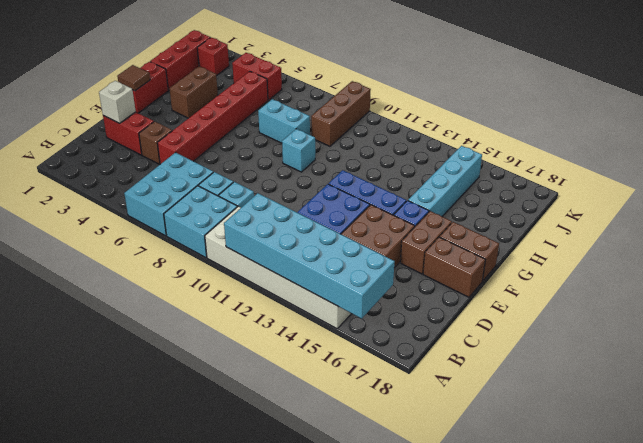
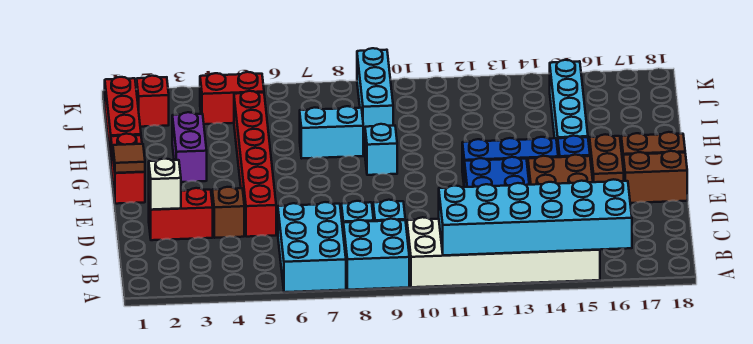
brown 1x2 brick [169,66,218,118] -> purple 1x2 brick [172,112,207,182]
brown 1x3 brick [311,81,371,146] -> cyan 1x3 brick [357,48,393,137]

